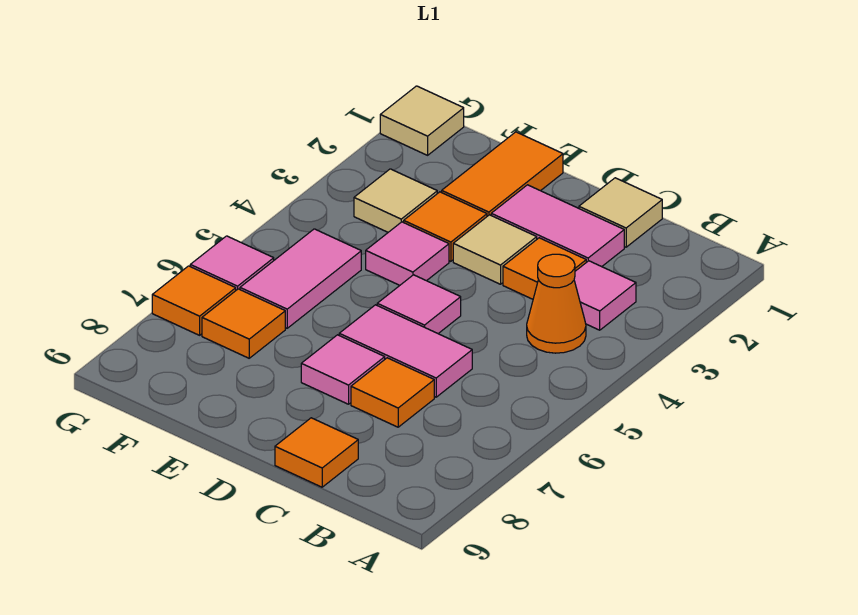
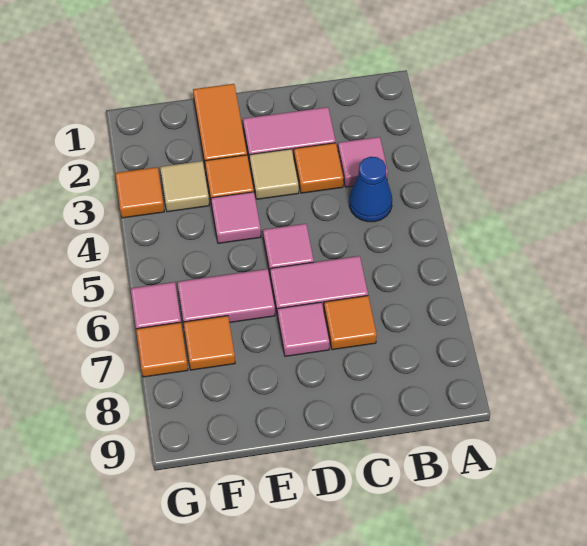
orange 1x1 cone [527,254,586,353] -> blue 1x1 cone [349,157,392,222]
tan 1x1 tile [579,178,662,247] -> none
orange 1x1 tile [275,418,358,487] -> orange 1x1 tile moved to [115,167,164,218]
pink 1x2 tile [240,229,361,328] -> pink 1x2 tile turned to [177,269,275,325]
tan 1x1 tile [380,86,464,155] -> none

